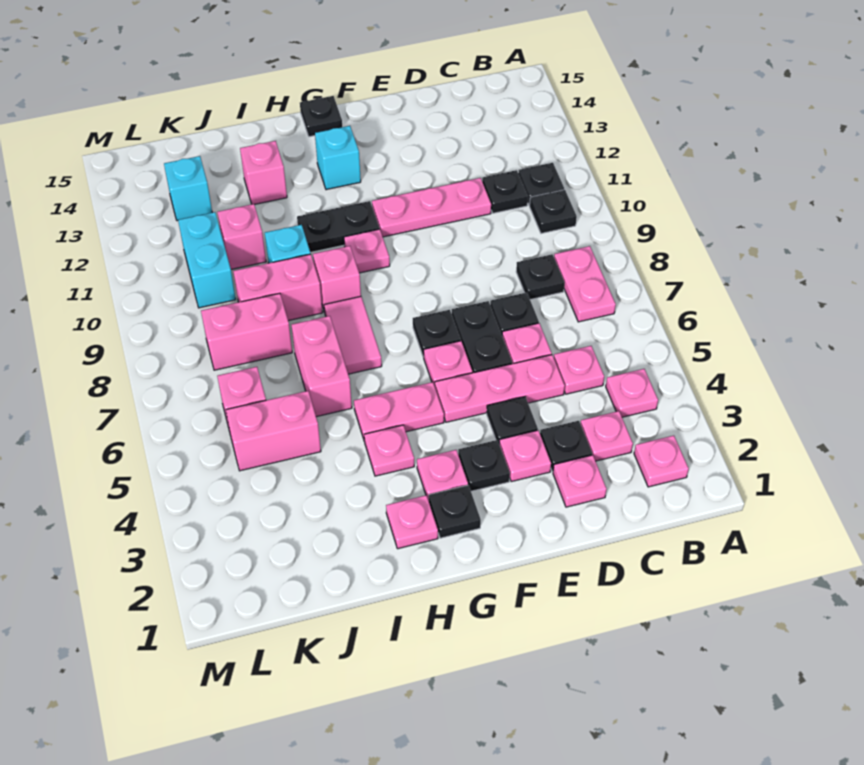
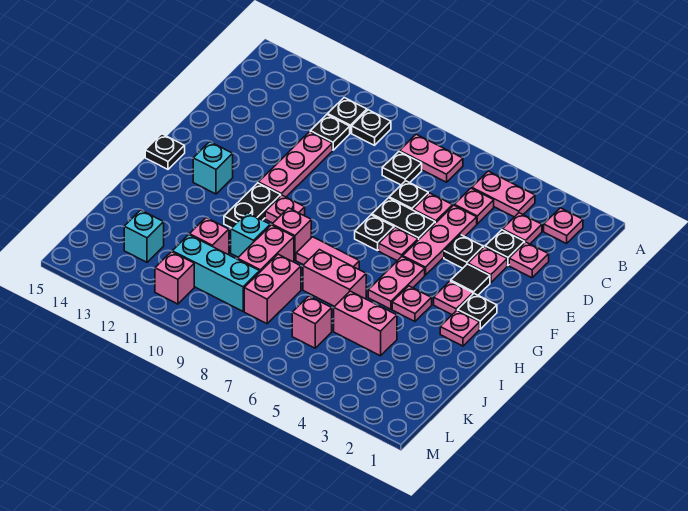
pink 1x1 plate [606,369,658,417] -> pink 1x2 plate [472,171,535,217]
black 1x1 plate [458,440,510,491] -> black 1x1 tile [451,264,490,295]
pink 1x1 brick [240,141,287,204] -> pink 1x1 brick moved to [155,252,194,304]
pink 1x2 brick [226,391,321,471] -> pink 1x2 brick turned to [334,291,397,356]
cyan 1x2 brick [178,212,236,308] -> cyan 1x3 brick [172,235,260,311]

